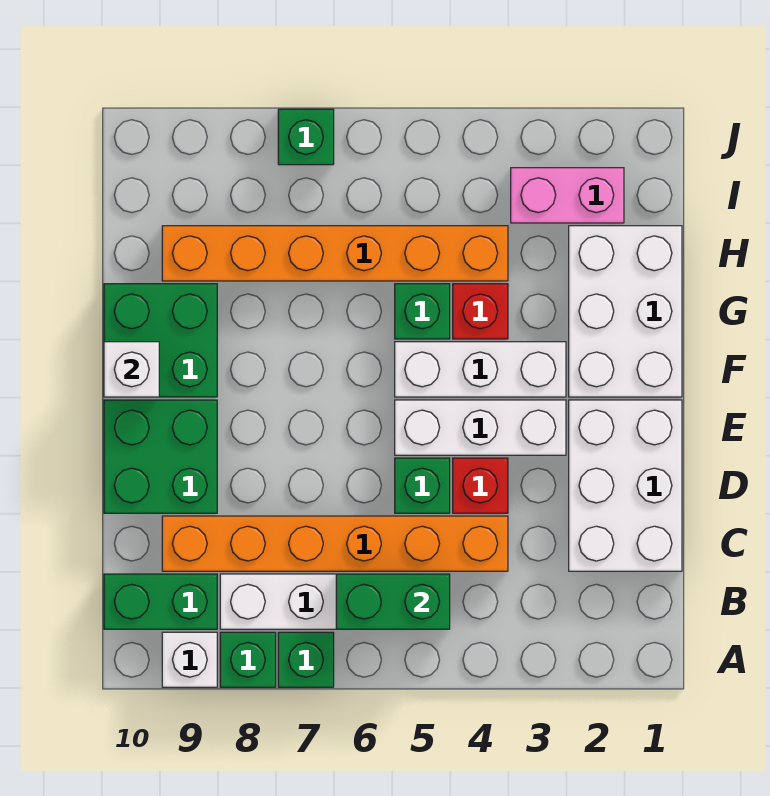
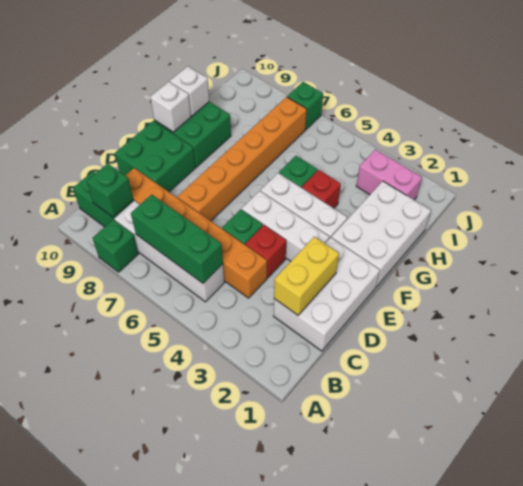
green 1x1 brick [278,632,334,687] -> green 1x1 brick moved to [87,163,133,217]
white 1x1 brick [162,632,217,687] -> white 1x1 brick moved to [170,66,209,116]
green 1x2 brick [336,574,450,629] -> green 1x3 brick [131,194,223,283]
none -> yellow 1x2 brick [274,237,339,315]
orange 1x6 brick [162,226,508,281] -> orange 1x6 brick turned to [178,97,307,221]

